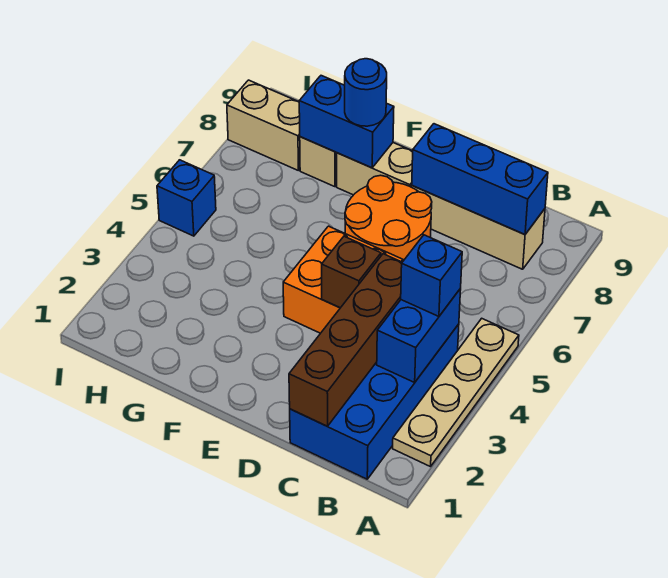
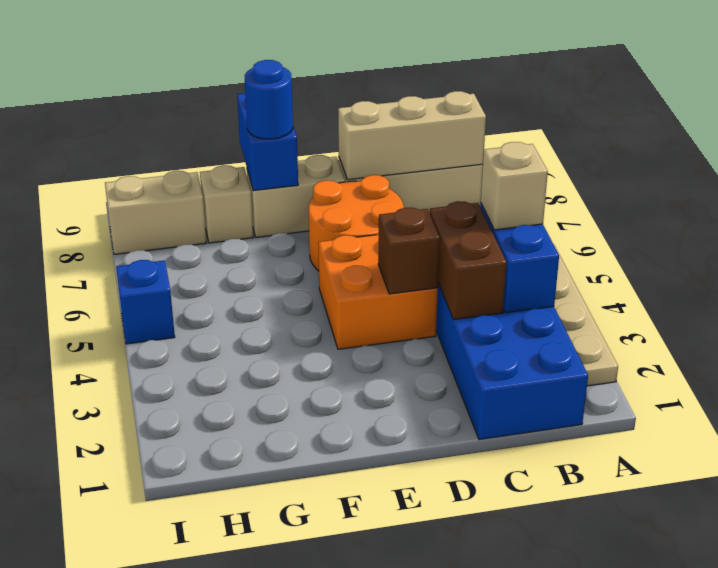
blue 1x1 brick [401,235,462,316] -> tan 1x1 brick [481,142,548,230]
blue 1x3 brick [412,124,548,235] -> tan 1x3 brick [338,91,486,180]
brown 1x4 brick [289,254,402,426] -> brown 1x2 brick [430,201,507,320]
blue 1x2 brick [299,76,394,168] -> blue 1x2 brick turned to [237,93,298,191]

